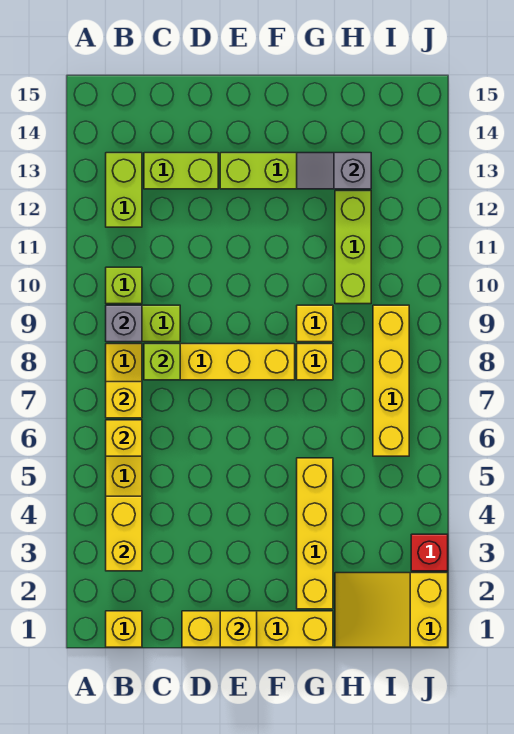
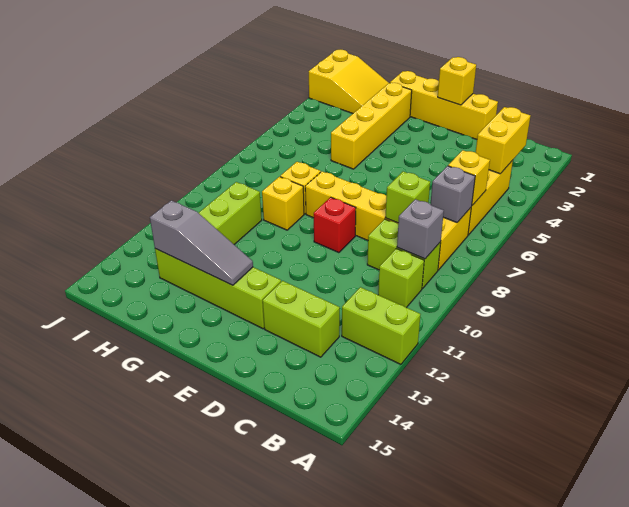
yellow 1x1 brick [106,611,142,647] -> none
yellow 1x1 brick [106,382,142,418] -> grey 1x1 brick [431,166,475,222]
lime 1x2 brick [106,153,142,227] -> lime 1x2 brick turned to [342,287,421,364]
grey 1x2 slope [297,153,371,189] -> grey 1x3 slope [150,200,253,285]
yellow 1x4 brick [373,305,409,456] -> none
red 1x1 brick [411,534,448,571] -> red 1x1 brick moved to [314,197,356,253]

